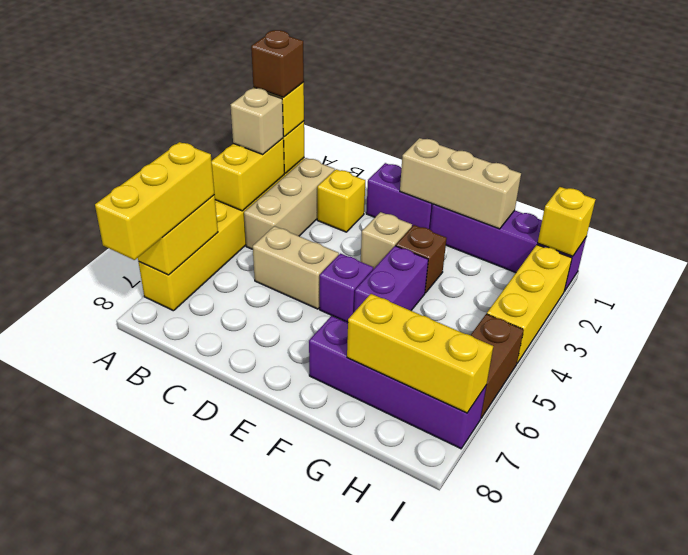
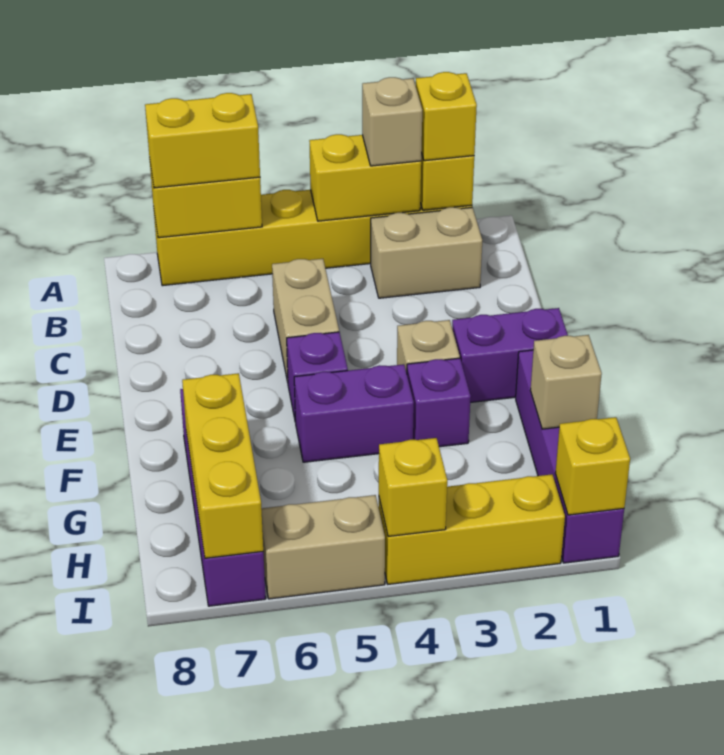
brown 1x1 brick [251,30,304,97] -> none
yellow 1x3 brick [95,142,214,260] -> yellow 1x2 brick [145,93,260,188]
tan 1x3 brick [244,158,335,249] -> tan 1x2 brick [371,207,482,298]
yellow 1x1 brick [317,169,365,232] -> yellow 1x1 brick moved to [379,438,447,537]
purple 1x2 brick [366,163,433,229] -> purple 1x2 brick turned to [452,308,568,402]
tan 1x3 brick [400,138,521,229] -> tan 1x1 brick [530,335,602,429]
brown 1x1 brick [396,225,447,293] -> purple 1x1 brick [407,358,471,447]
brown 1x2 brick [471,314,524,418] -> tan 1x2 brick [261,495,385,599]

